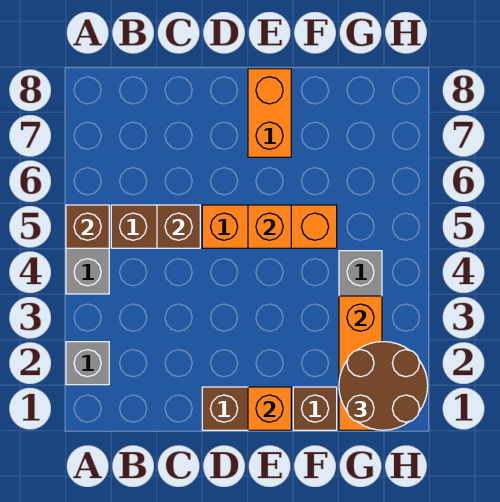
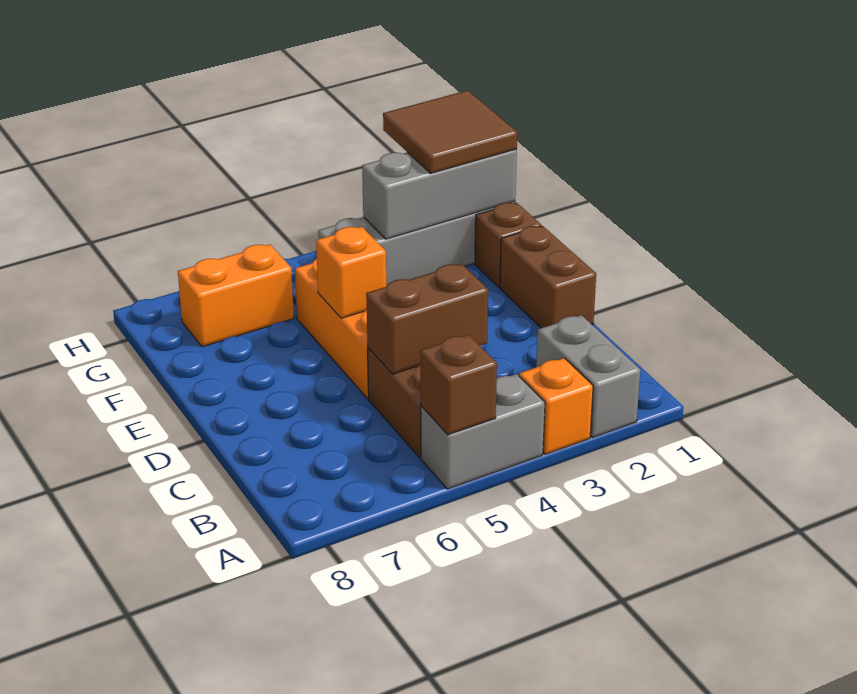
grey 1x1 brick [66,342,109,385] -> grey 1x2 brick [536,315,640,438]
brown 1x1 brick [157,205,200,248] -> brown 1x2 brick [366,264,488,374]
orange 1x1 brick [248,387,291,430] -> orange 1x1 brick moved to [519,358,593,454]
orange 1x2 brick [248,69,291,157] -> orange 1x2 brick moved to [178,244,294,347]
orange 1x3 brick [339,296,382,430] -> grey 1x3 brick [362,149,517,239]
brown 2x2 round brick [339,342,428,430] -> brown 2x2 tile [383,90,517,173]

